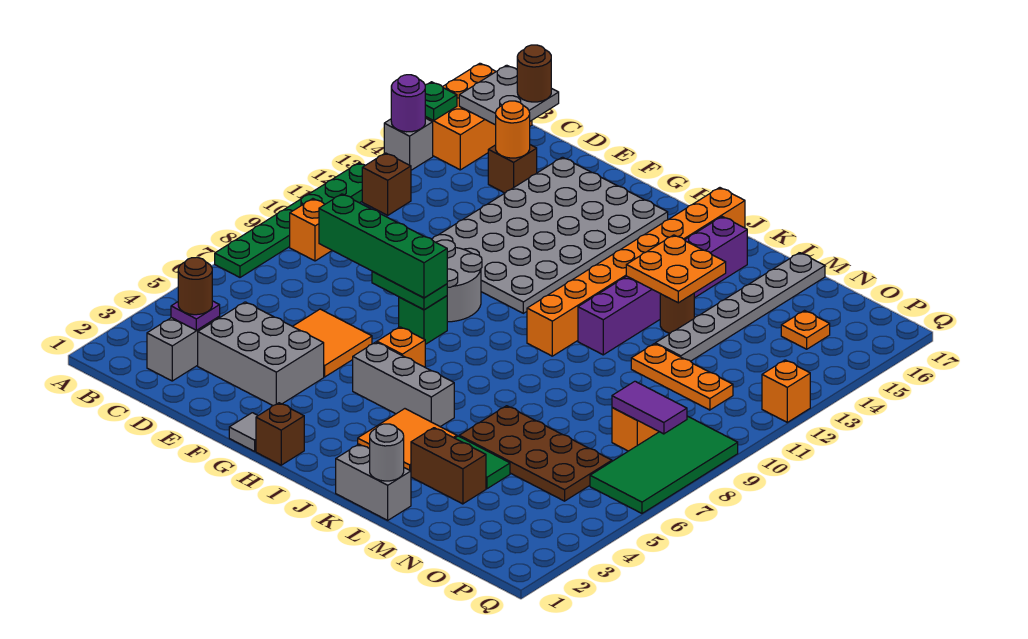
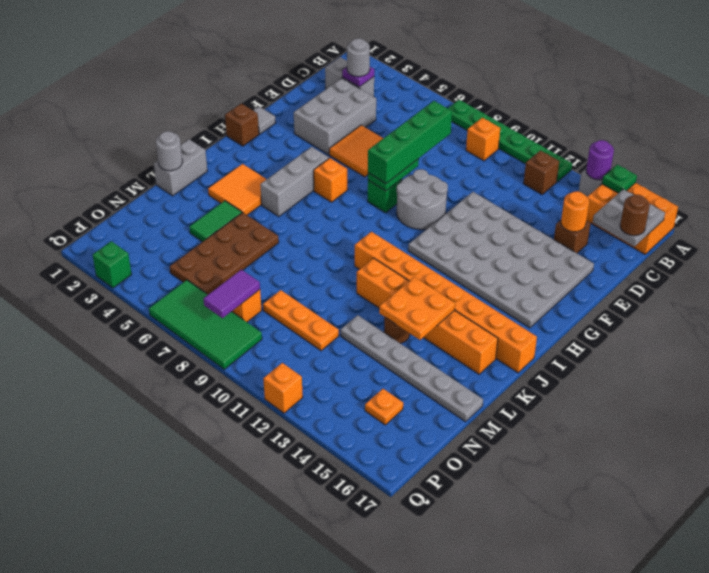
brown 1x1 round brick [178,257,212,315] -> grey 1x1 round brick [347,39,370,77]
purple 1x6 brick [578,217,747,355] -> orange 1x6 brick [357,258,498,374]
brown 1x2 brick [411,428,486,504] -> none
orange 1x3 plate [631,344,733,410] -> orange 1x3 plate turned to [263,290,339,351]
none -> green 1x1 brick [93,241,132,288]

